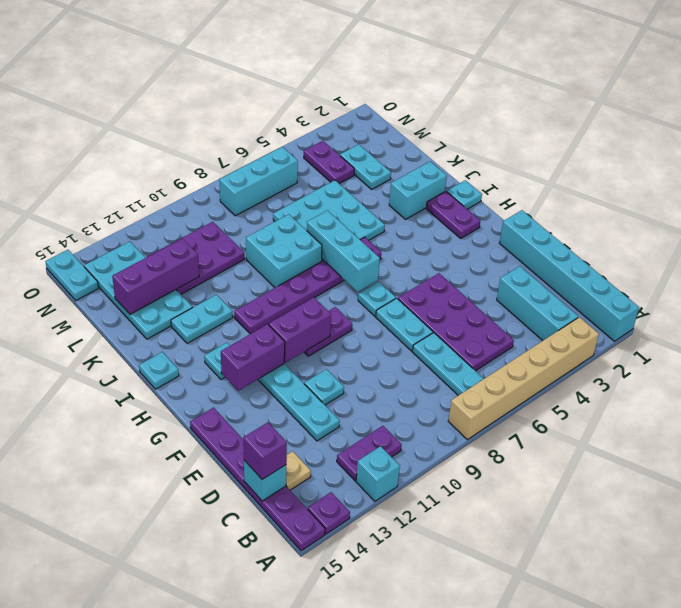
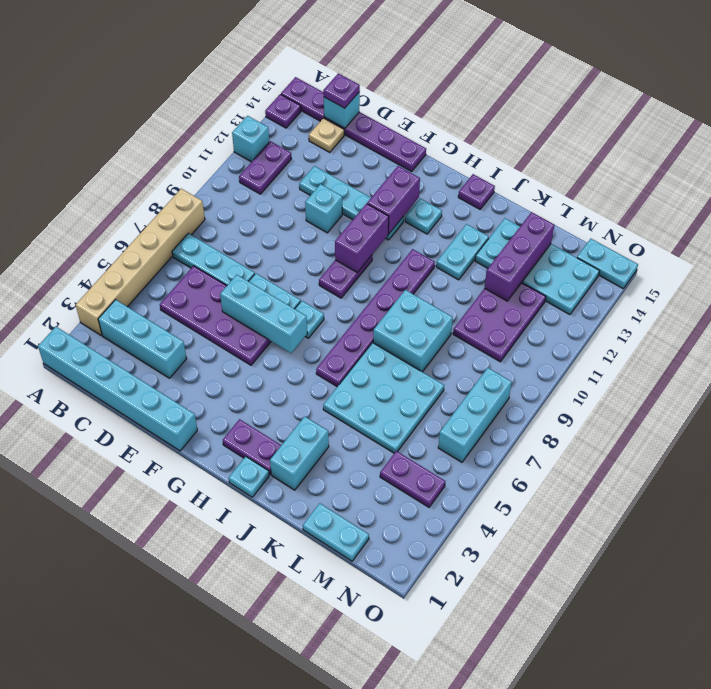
purple 1x1 brick [243,422,287,480] -> purple 1x1 plate [323,73,360,108]
cyan 1x1 plate [304,369,344,405] -> cyan 1x1 brick [305,184,342,233]
cyan 1x3 brick [307,210,380,292] -> cyan 1x3 brick moved to [220,275,307,353]
cyan 1x1 plate [139,352,179,389] -> purple 1x1 plate [458,174,495,209]
cyan 1x2 plate [340,144,391,189] -> cyan 1x2 plate moved to [303,503,369,561]

